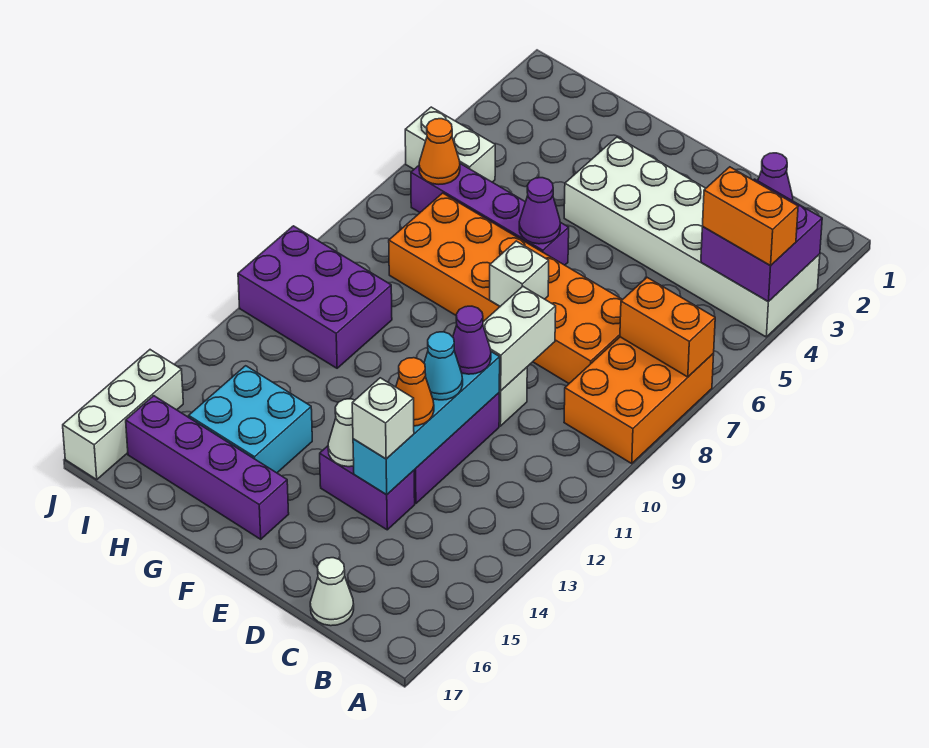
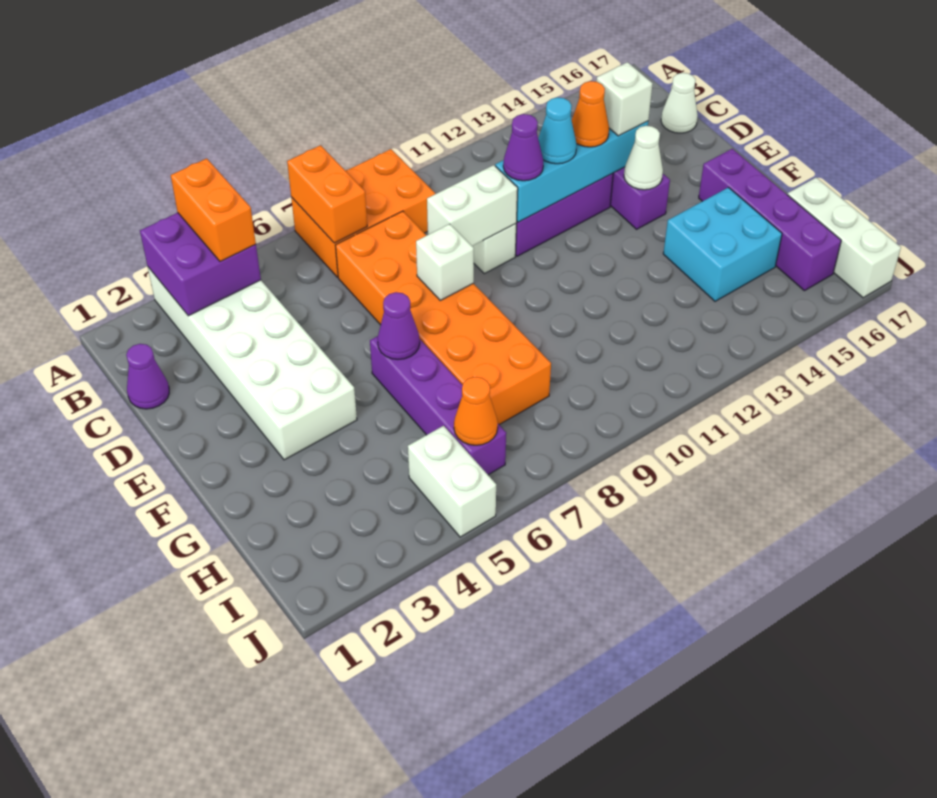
purple 2x3 brick [238,226,392,368] -> none
white 1x3 brick [63,350,183,479] -> white 1x3 brick turned to [787,178,901,298]

